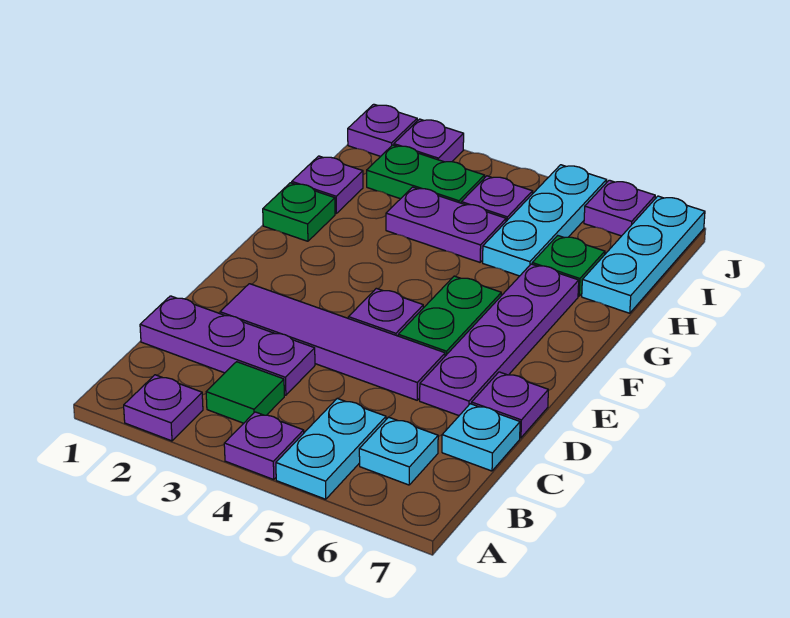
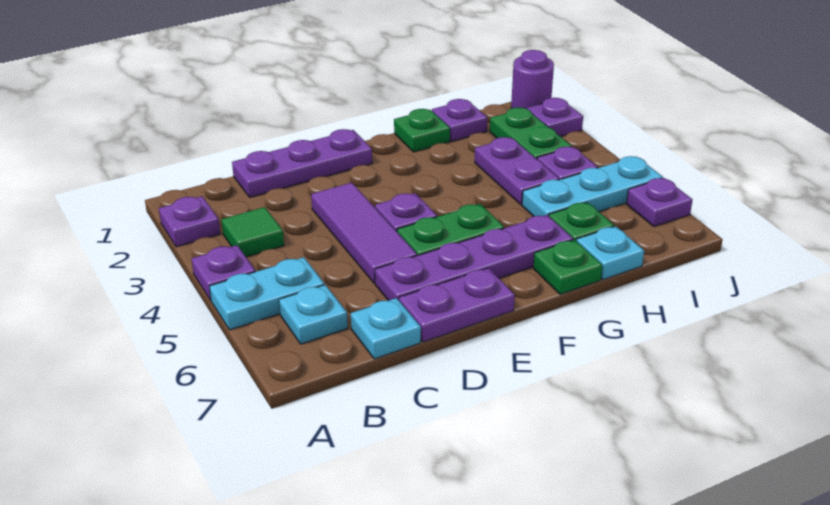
purple 1x3 plate [140,296,315,395] -> purple 1x3 plate turned to [232,129,372,197]
purple 1x4 tile [220,284,445,400] -> purple 1x3 tile [311,183,417,284]
purple 1x1 plate [472,372,548,438] -> purple 1x2 plate [399,268,515,342]
none -> green 1x1 plate [533,240,602,295]
cyan 1x3 plate [582,196,705,313] -> cyan 1x1 plate [577,226,644,280]
purple 1x1 plate [348,104,417,156] -> purple 1x1 round brick [511,50,554,109]

